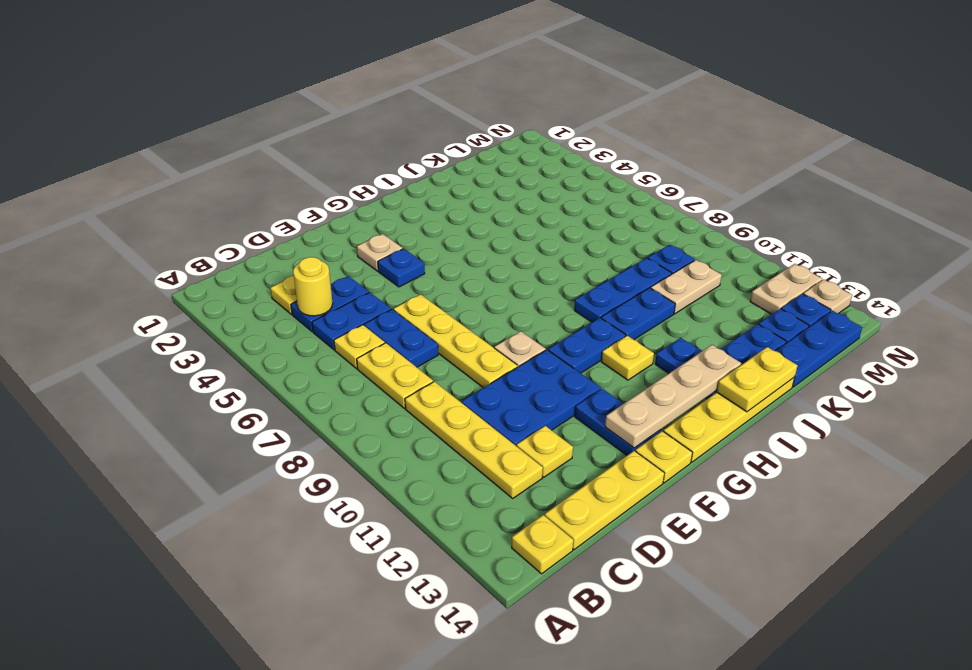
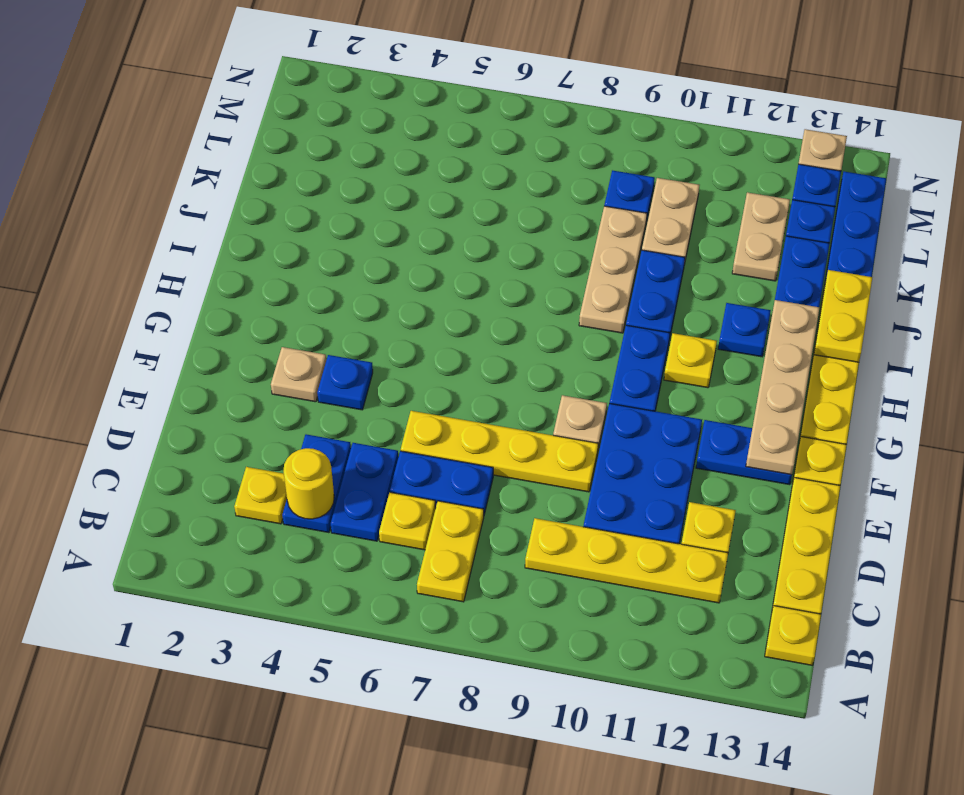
yellow 1x2 plate [357,343,433,408] -> yellow 1x2 plate turned to [417,501,484,602]
blue 1x3 plate [574,258,672,322] -> tan 1x3 plate [579,206,647,333]
tan 1x2 plate [750,264,822,314] -> tan 1x2 plate moved to [732,192,790,281]

